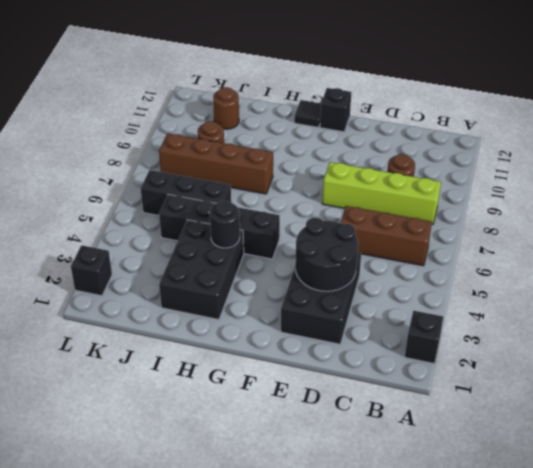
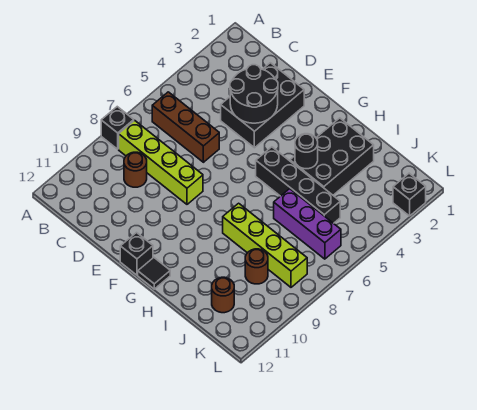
black 1x1 brick [405,311,443,364] -> black 1x1 brick moved to [101,107,134,149]
brown 1x4 brick [159,133,273,194] -> lime 1x4 brick [223,203,307,287]
black 1x3 brick [141,170,231,216] -> purple 1x3 brick [274,189,341,259]

